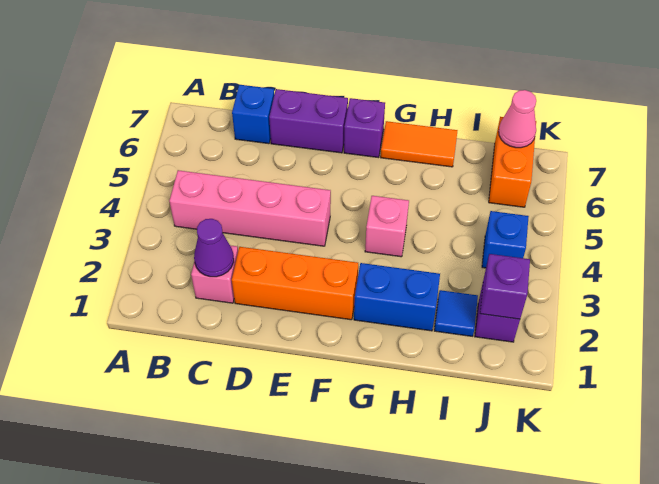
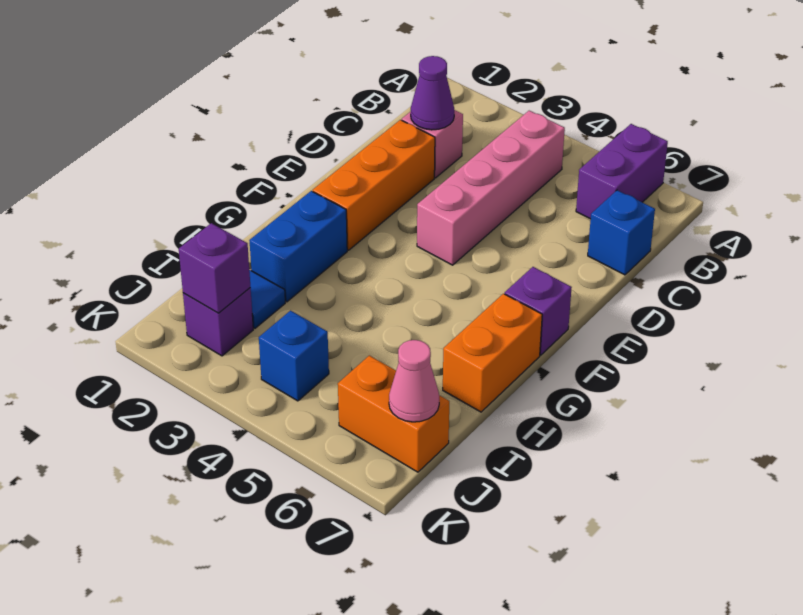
purple 1x2 brick [269,89,348,153] -> purple 1x2 brick moved to [576,124,668,219]
pink 1x1 brick [365,196,409,257] -> none
orange 1x2 tile [381,121,458,167] -> orange 1x2 brick [443,294,542,412]

